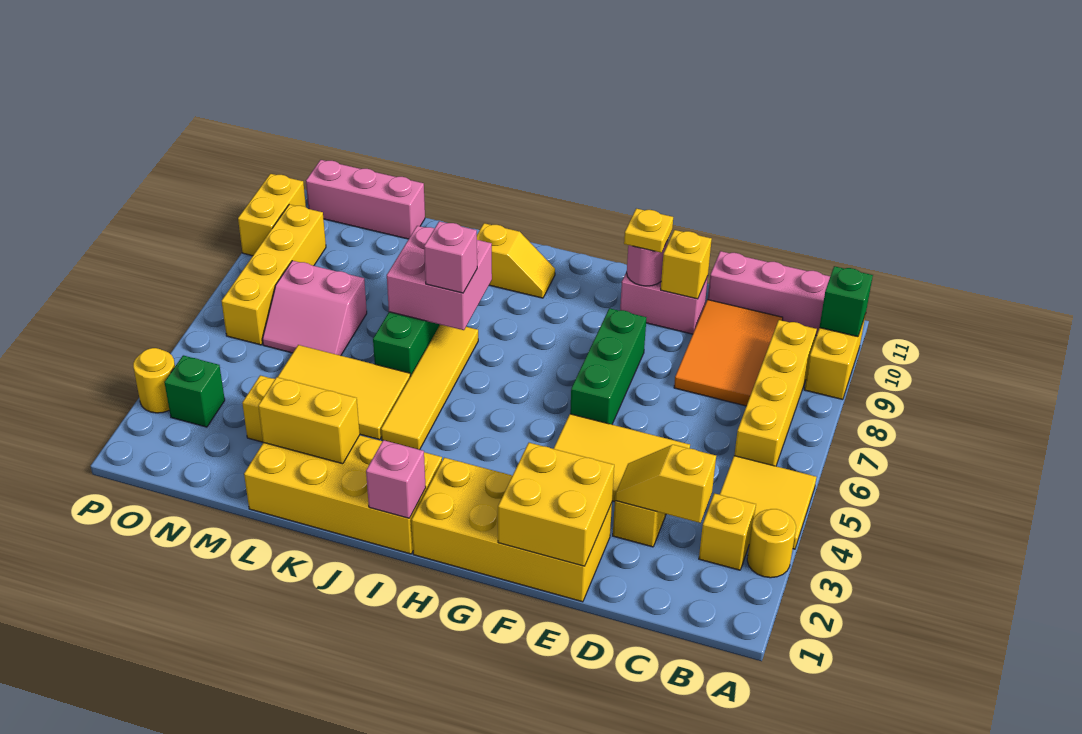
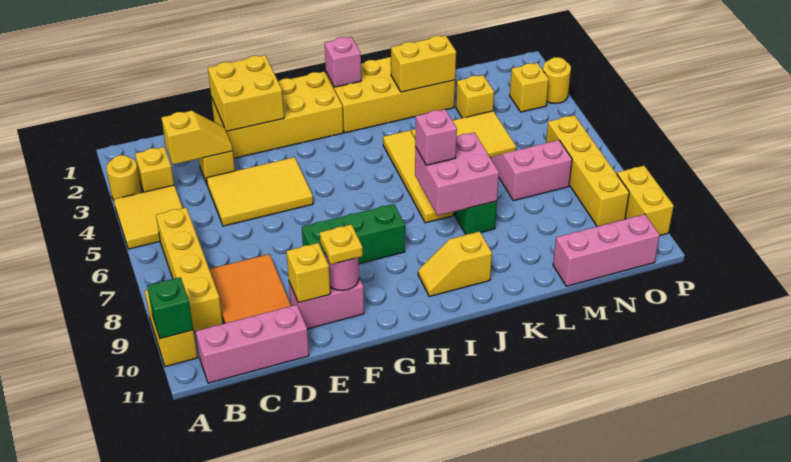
green 1x3 brick [570,308,646,424] -> green 1x3 brick turned to [302,204,405,264]
green 1x1 brick [164,355,225,427] -> yellow 1x1 brick [510,63,549,112]

